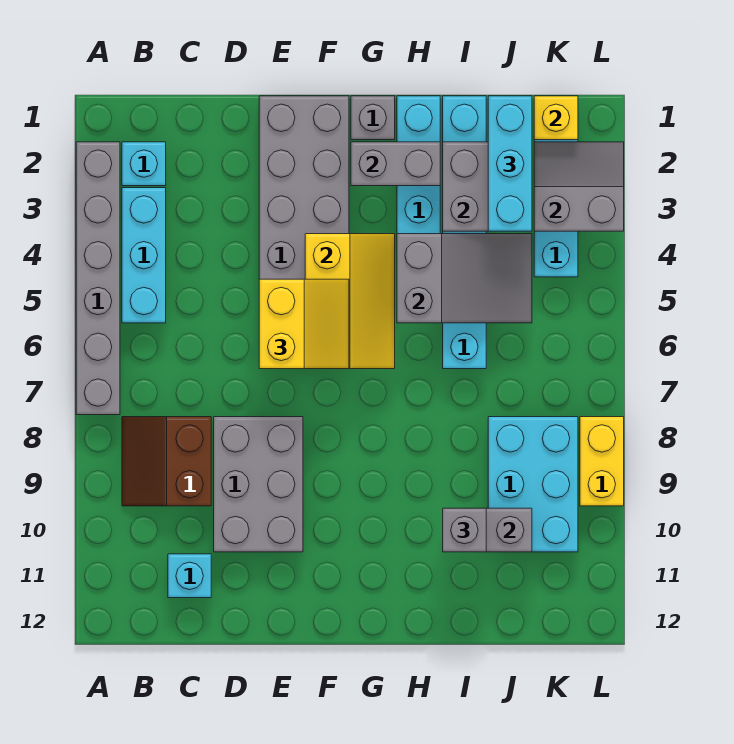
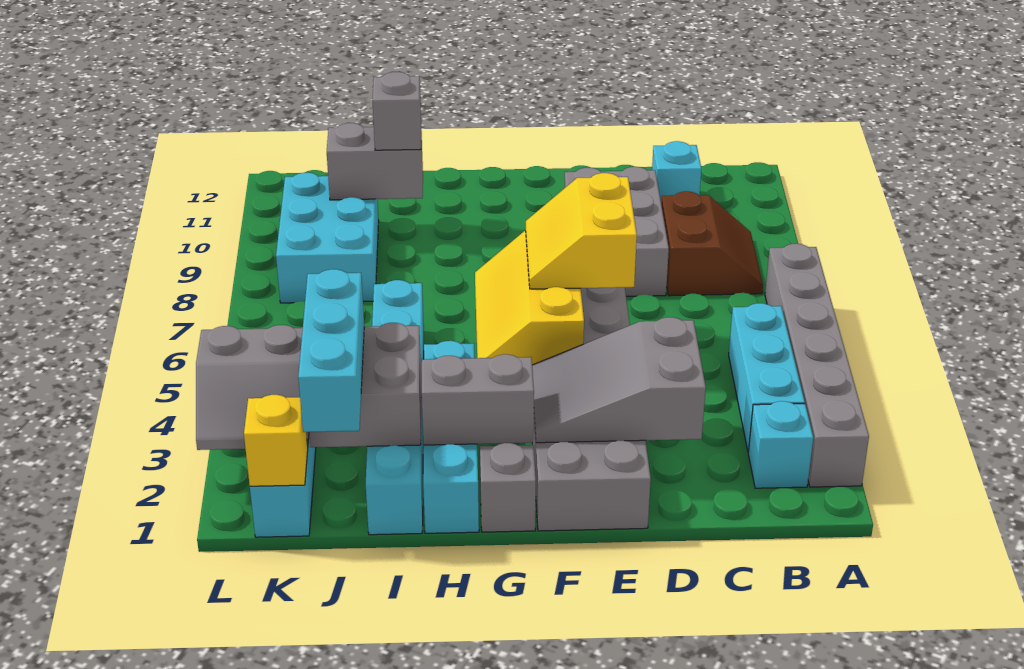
grey 2x3 slope [397,234,532,323] -> grey 2x3 slope moved to [532,317,706,443]
yellow 1x2 brick [580,417,624,506] -> none

